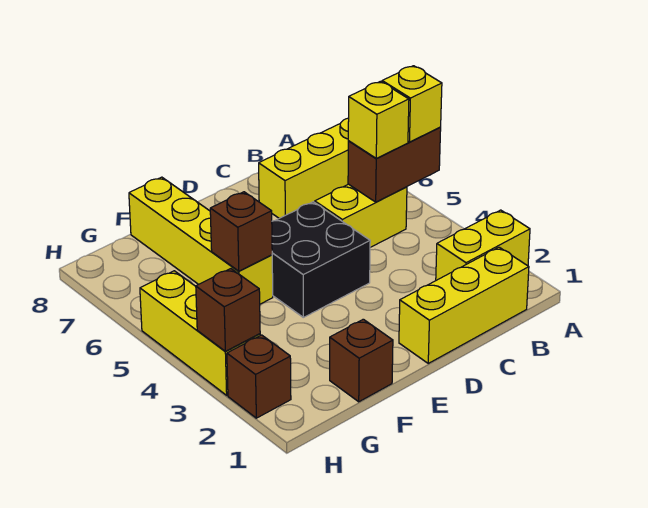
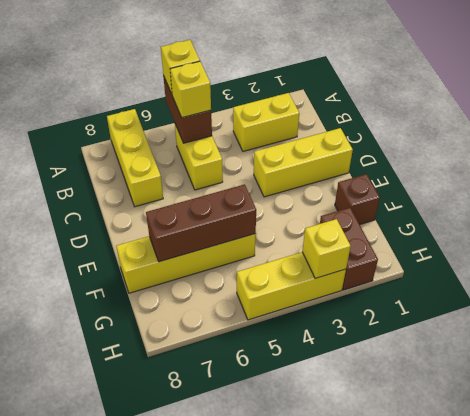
yellow 1x2 brick [436,210,530,280] -> yellow 1x2 brick turned to [233,93,299,151]
yellow 1x3 brick [399,247,529,363] -> yellow 1x3 brick turned to [254,128,353,197]
black 2x2 brick [272,202,370,317] -> none
brown 1x1 brick [210,192,272,271] -> brown 1x3 brick [146,184,256,262]
brown 1x1 brick [227,335,291,418] -> brown 1x2 brick [320,208,378,290]
brown 1x1 brick [196,269,260,352] -> yellow 1x1 brick [302,219,351,279]

